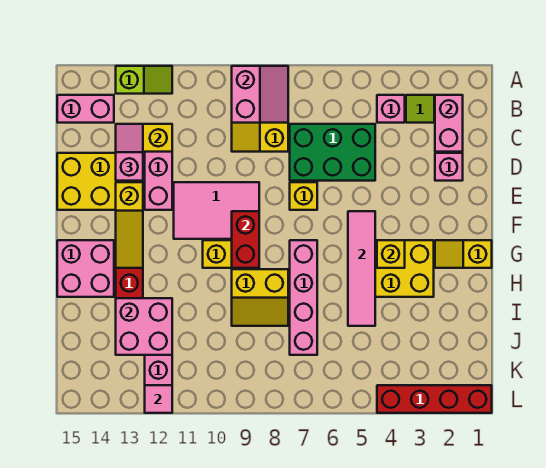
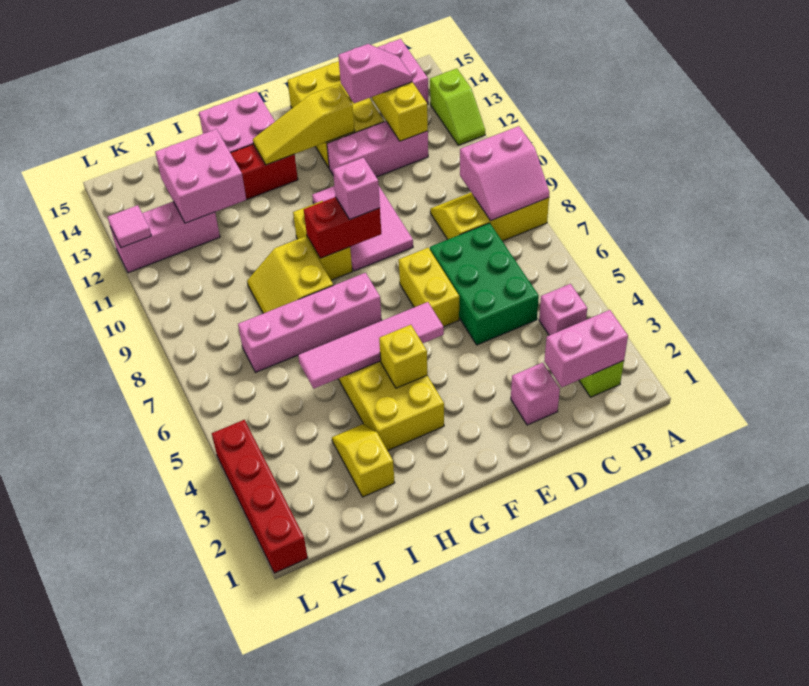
yellow 1x1 brick [290,182,317,210] -> yellow 1x2 brick [399,248,459,327]
none -> pink 1x1 brick [333,158,380,219]
yellow 1x2 slope [435,240,492,268] -> yellow 1x2 slope moved to [332,424,395,497]

